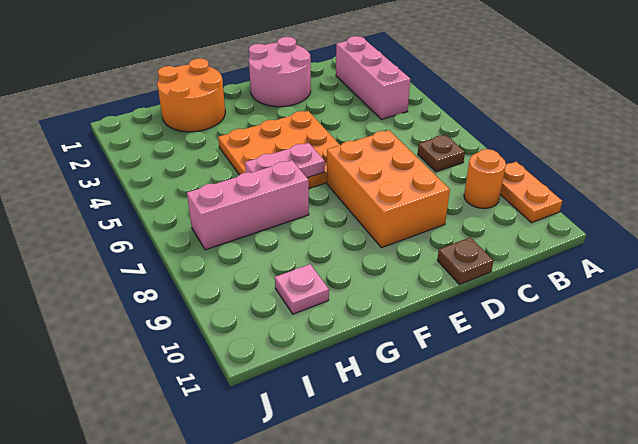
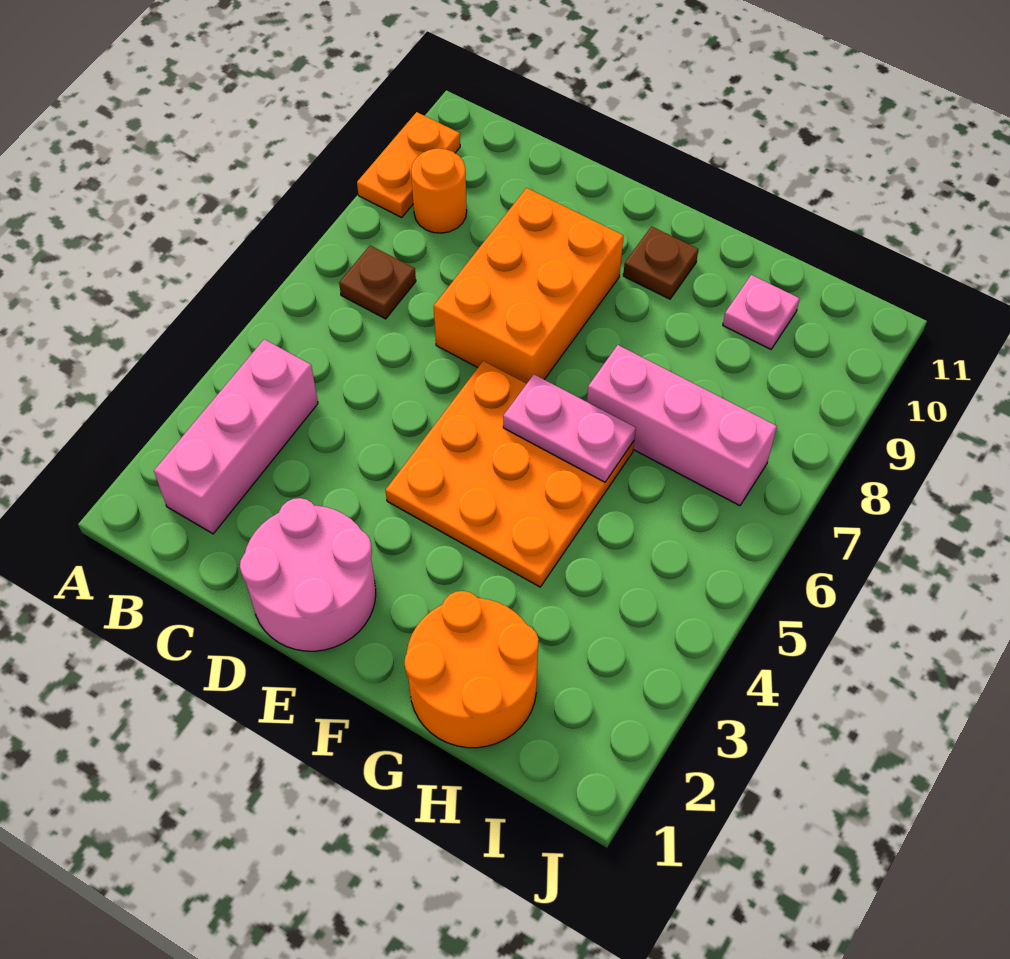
brown 1x1 plate [437,237,494,285] -> brown 1x1 plate moved to [623,226,698,299]

